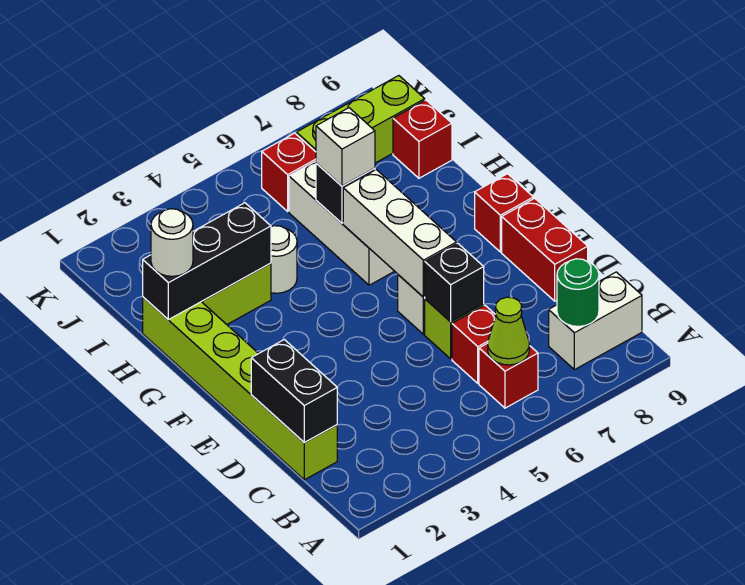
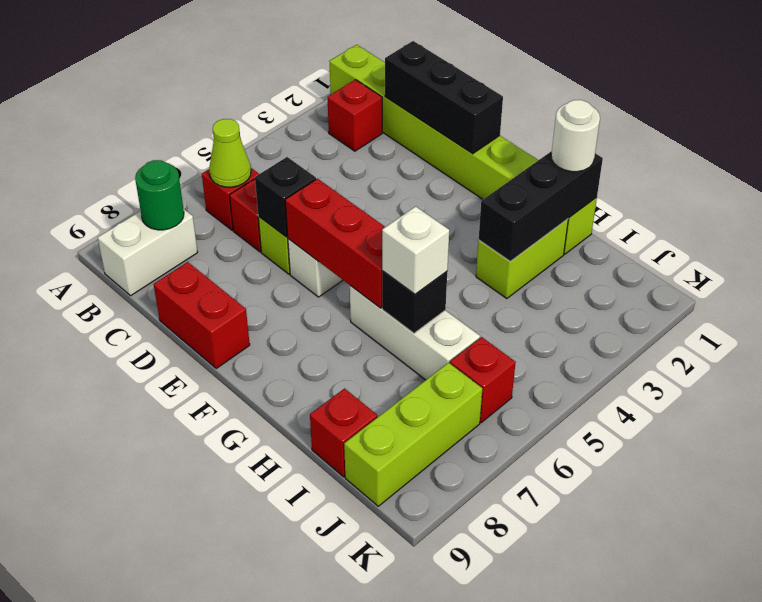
lime 1x6 brick [143,297,337,480] -> lime 1x8 brick [329,45,597,254]
black 1x2 brick [251,340,337,443] -> black 1x3 brick [385,41,503,154]
white 1x3 brick [343,170,457,297] -> red 1x3 brick [285,179,385,308]
red 1x1 brick [475,174,533,252] -> red 1x1 brick moved to [328,80,382,151]
white 1x1 round brick [271,226,297,293] -> none

